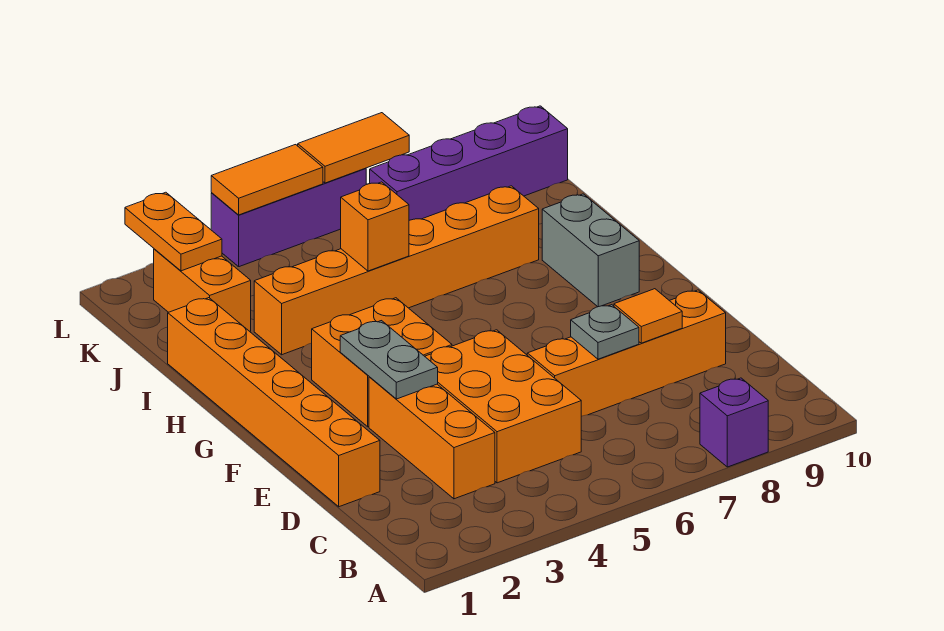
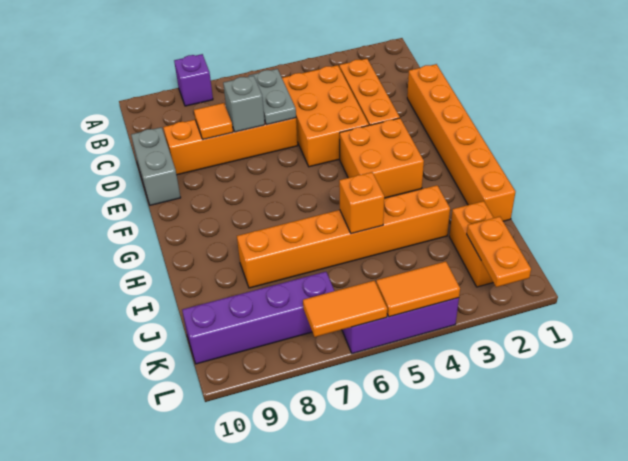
grey 1x1 plate [571,305,639,359] -> grey 1x1 brick [223,76,265,132]
grey 1x2 plate [340,321,438,399] -> grey 1x2 plate moved to [249,69,296,125]
grey 1x2 brick [542,194,639,307] -> grey 1x2 brick moved to [131,127,181,205]

